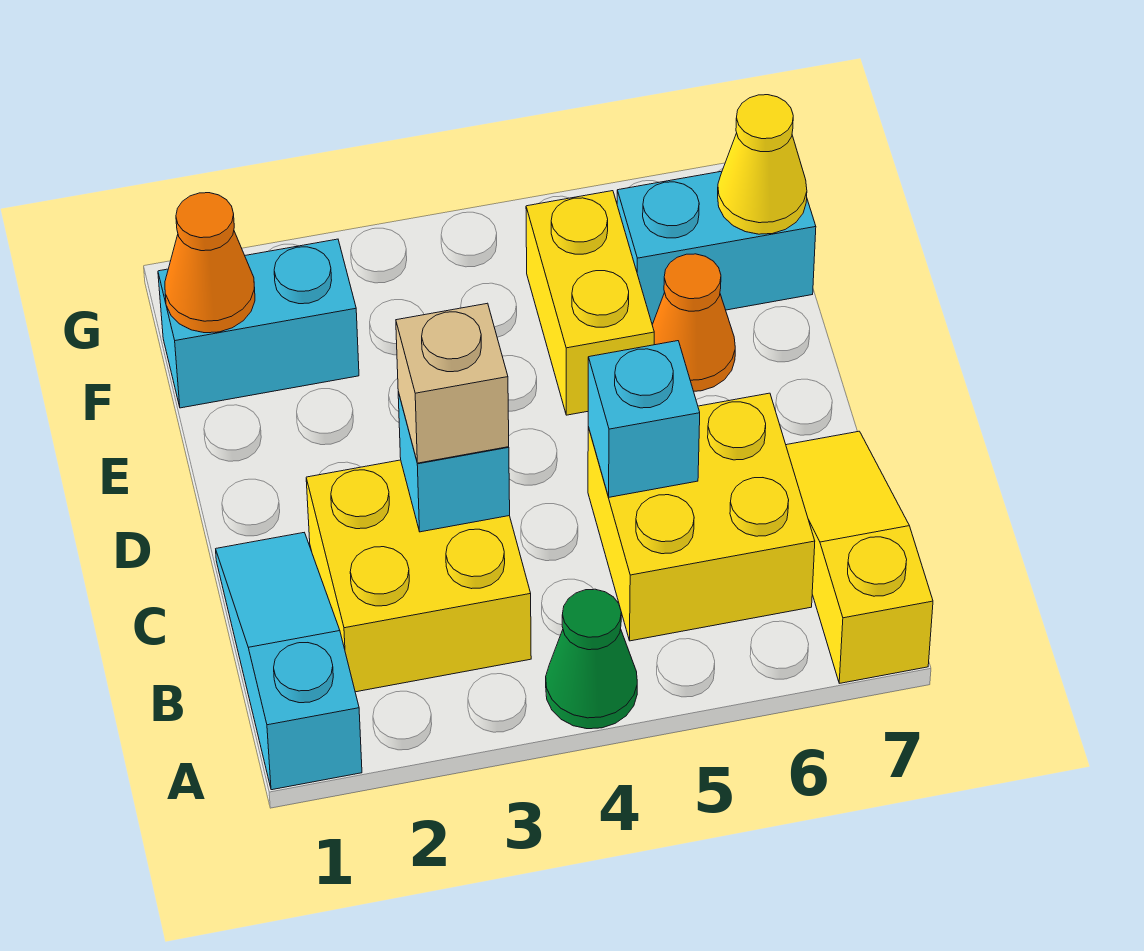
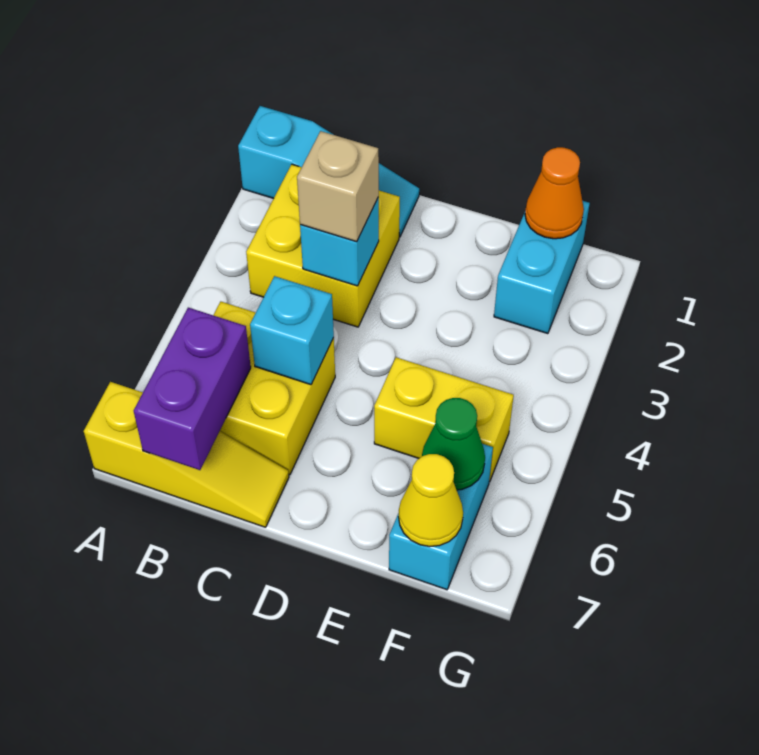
green 1x1 cone [546,589,637,729] -> green 1x1 cone moved to [422,398,485,490]
none -> purple 1x2 brick [134,308,251,470]
orange 1x1 cone [652,254,735,391] -> none

